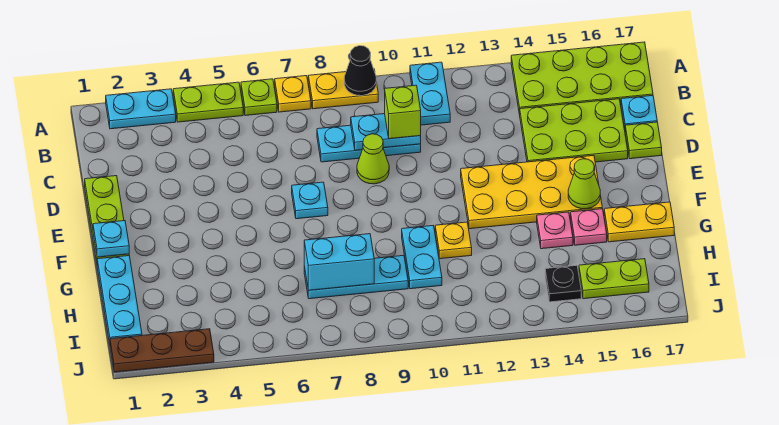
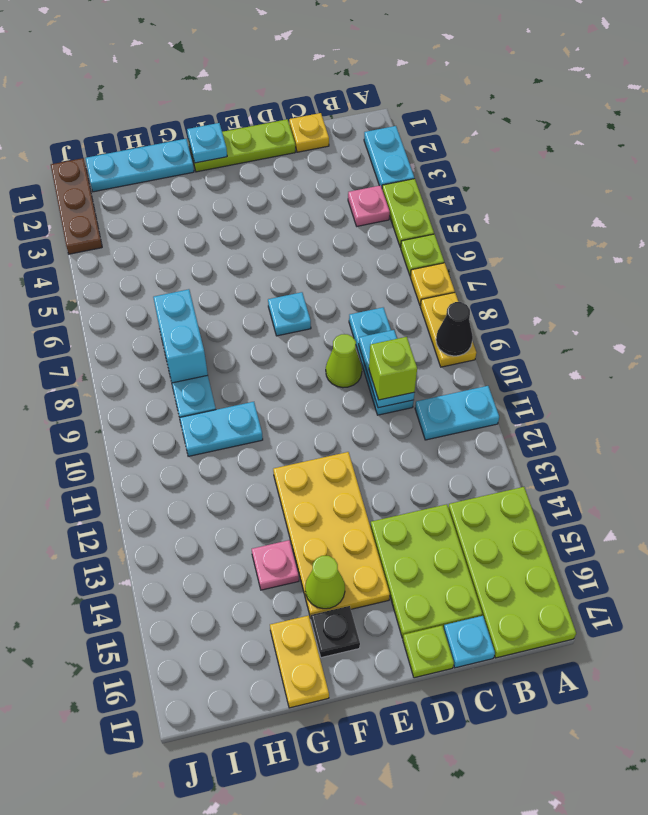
yellow 1x1 plate [435,222,472,259] -> yellow 1x1 plate moved to [289,113,329,152]
pink 1x1 plate [571,209,607,245] -> pink 1x1 plate moved to [348,185,390,226]
black 1x1 plate [545,265,581,302] -> black 1x1 plate moved to [311,606,360,658]
lime 1x2 plate [579,259,649,299] -> none

